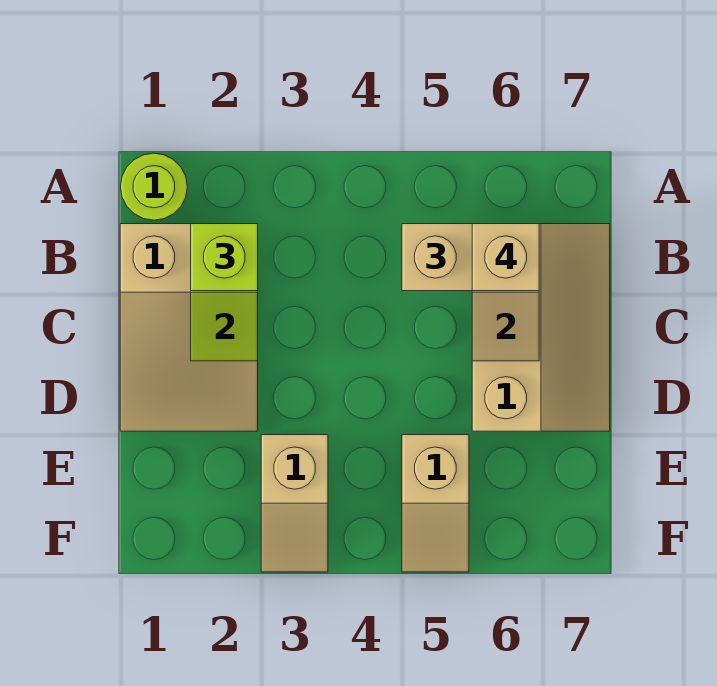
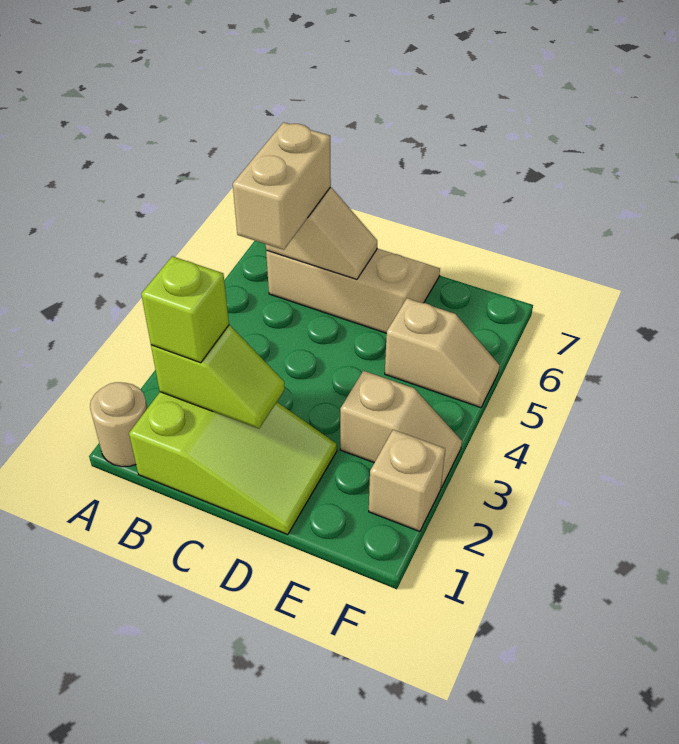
lime 1x1 round brick [121,153,187,220] -> tan 1x1 round brick [90,382,147,467]
tan 2x3 slope [120,224,258,431] -> lime 2x3 slope [129,392,337,535]
tan 1x1 brick [472,224,539,291] -> tan 1x1 brick moved to [369,430,445,532]

